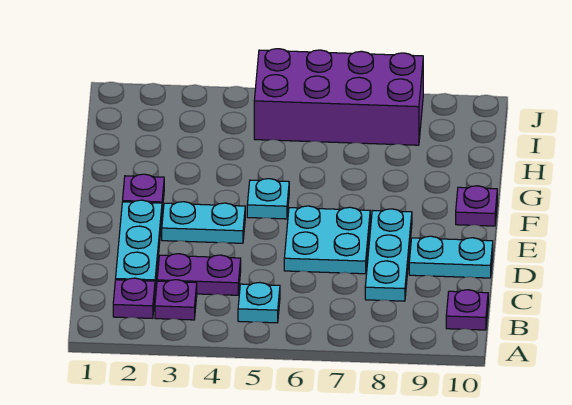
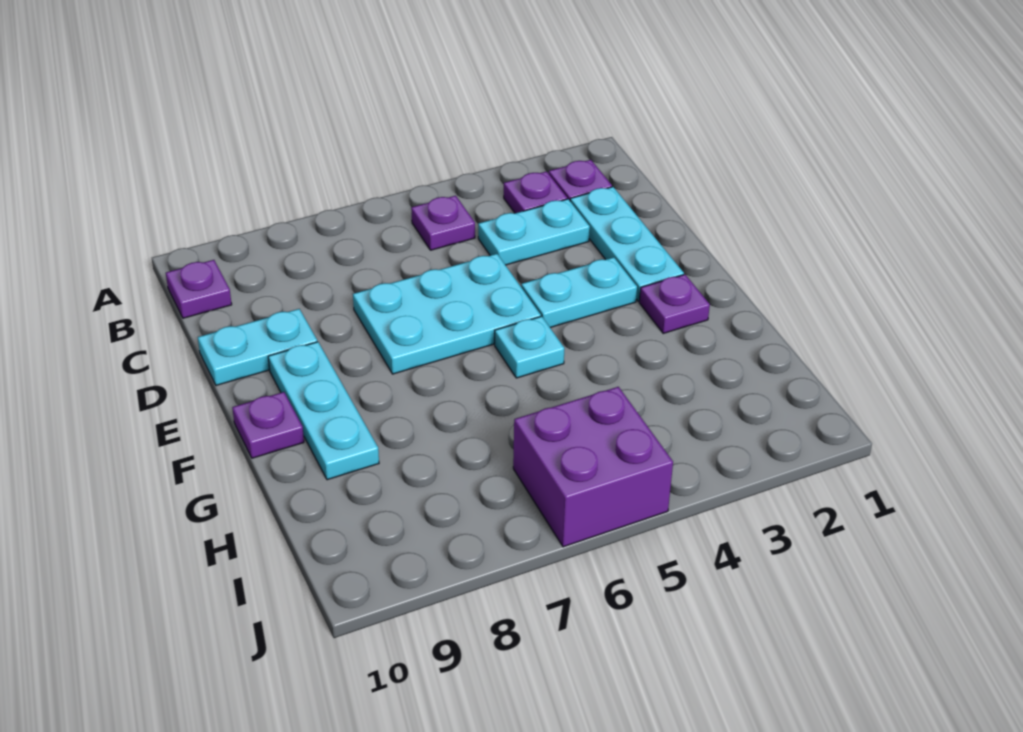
cyan 1x1 plate [238,282,280,323] -> purple 1x1 plate [411,196,475,250]
purple 1x2 plate [157,254,241,295] -> cyan 1x2 plate [478,199,590,265]
cyan 1x3 plate [365,209,412,301] -> cyan 1x3 plate moved to [268,342,379,480]
cyan 2x2 plate [284,206,370,274] -> cyan 2x3 plate [353,254,541,374]
purple 2x4 brick [254,49,423,145] -> purple 2x2 brick [513,387,673,547]

